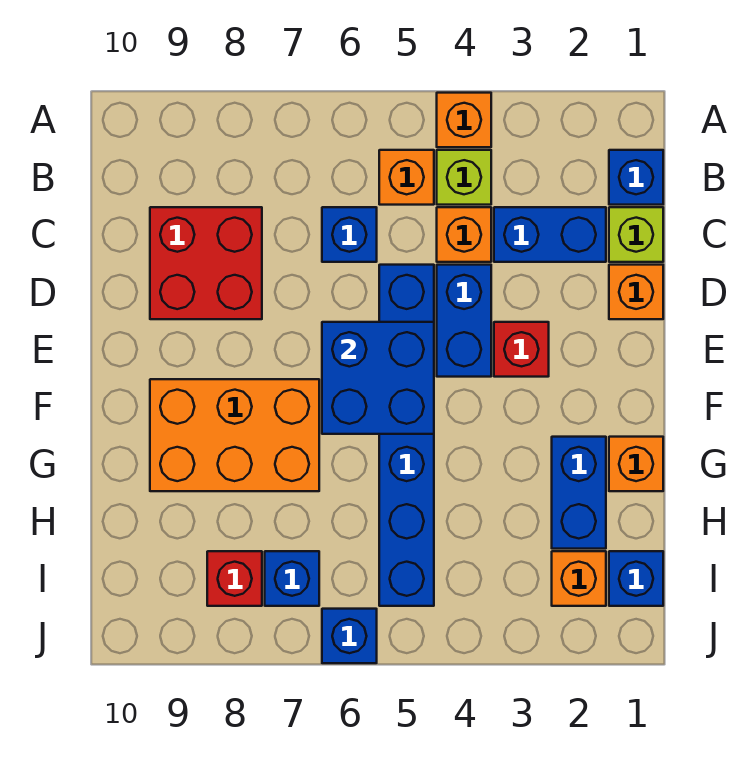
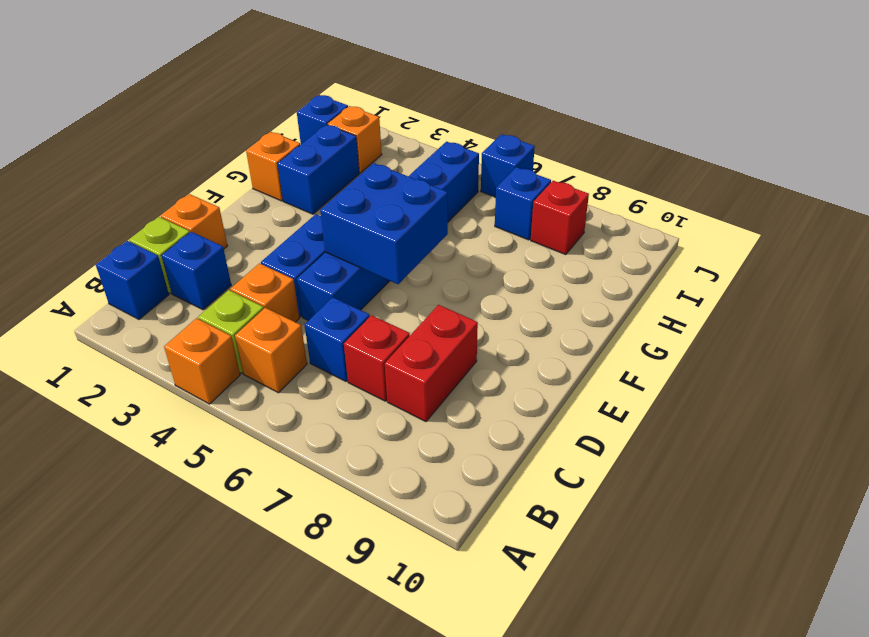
blue 1x2 brick [494,207,606,262] -> blue 1x1 brick [162,232,231,310]
red 2x2 brick [150,207,262,319] -> red 1x2 brick [385,305,478,422]
red 1x1 brick [494,322,549,377] -> red 1x1 brick moved to [344,315,410,401]
orange 2x3 brick [150,379,319,491] -> none

